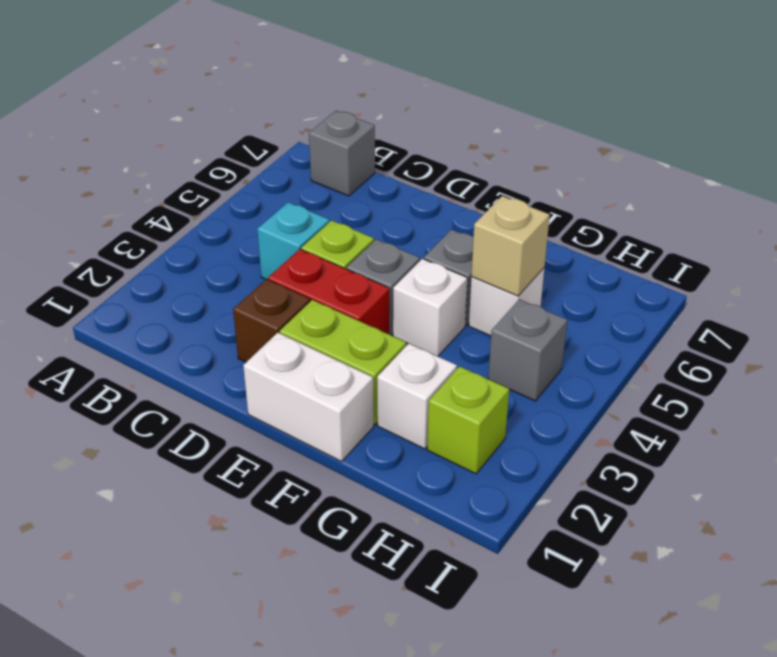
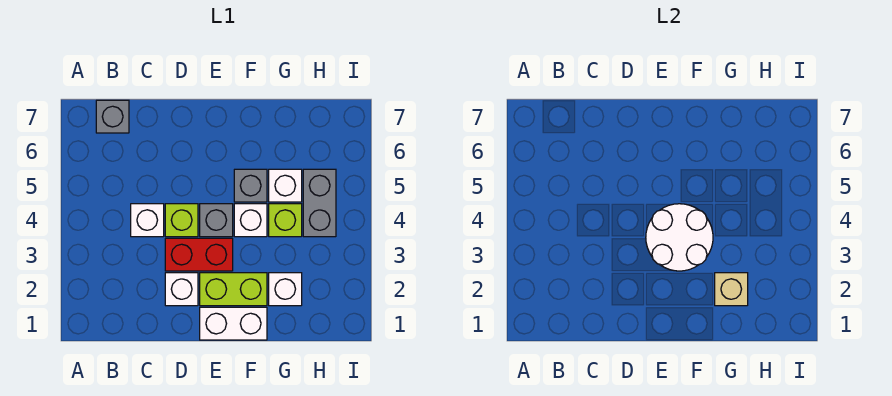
cyan 1x1 brick [257,202,329,280] -> white 1x1 brick [131,204,164,237]
brown 1x1 brick [233,279,310,362] -> white 1x1 brick [165,273,198,306]
none -> white 2x2 round brick [646,204,713,271]
tan 1x1 brick [471,196,550,296] -> tan 1x1 brick moved to [715,273,748,306]
lime 1x1 brick [427,366,509,474] -> lime 1x1 brick moved to [269,204,302,237]
grey 1x1 brick [488,299,567,401] -> grey 1x2 brick [303,169,336,237]

